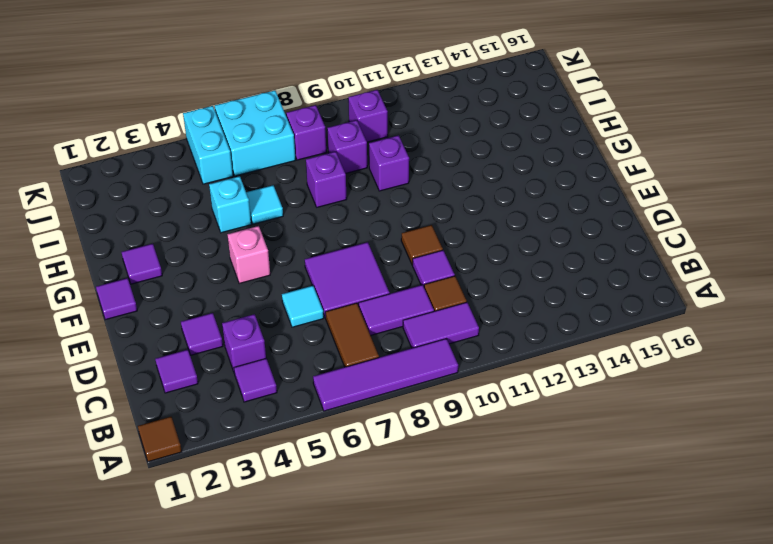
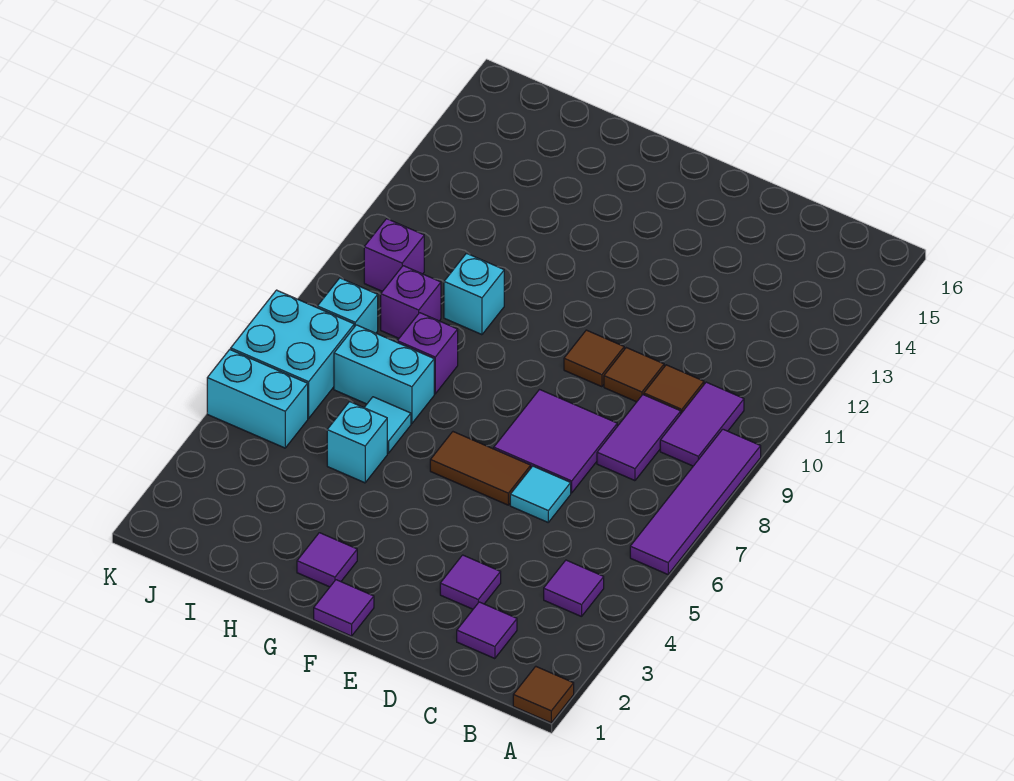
brown 1x2 tile [325,303,379,367] -> brown 1x2 tile moved to [430,432,531,505]
purple 1x1 brick [222,314,266,372] -> none
purple 1x1 tile [413,250,455,286] -> brown 1x1 tile [604,348,664,402]
pink 1x1 brick [227,226,270,284] -> none
none -> cyan 1x2 brick [334,325,434,424]
purple 1x1 brick [369,135,409,191] -> cyan 1x1 brick [444,253,504,335]
purple 1x1 brick [286,105,326,160] -> cyan 1x1 brick [317,278,378,333]

